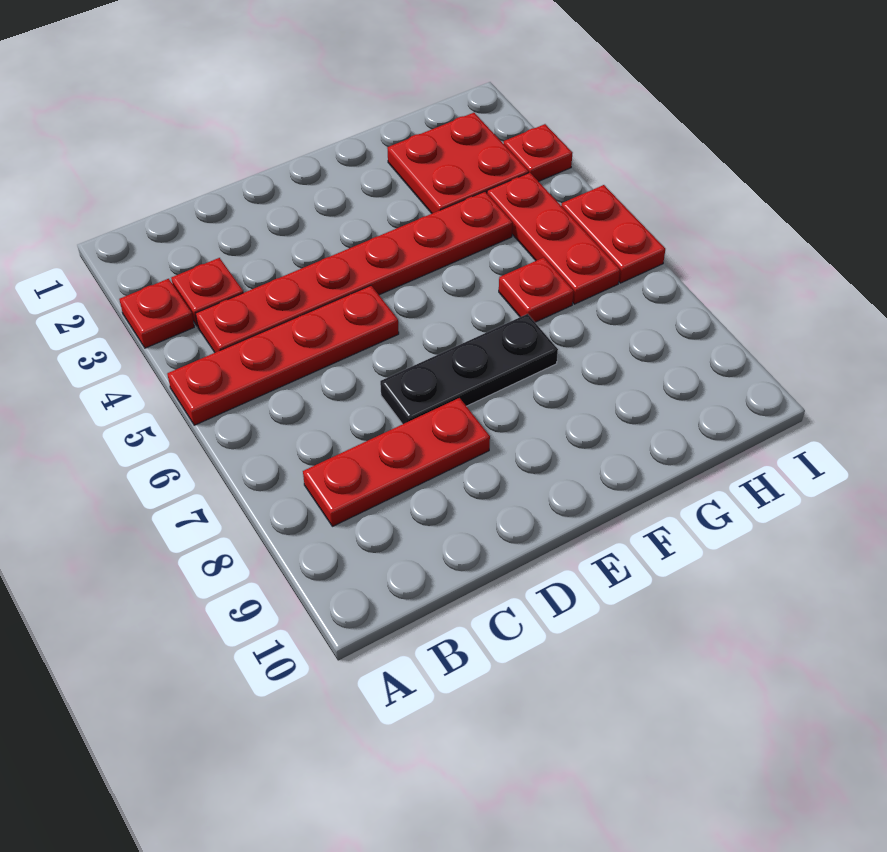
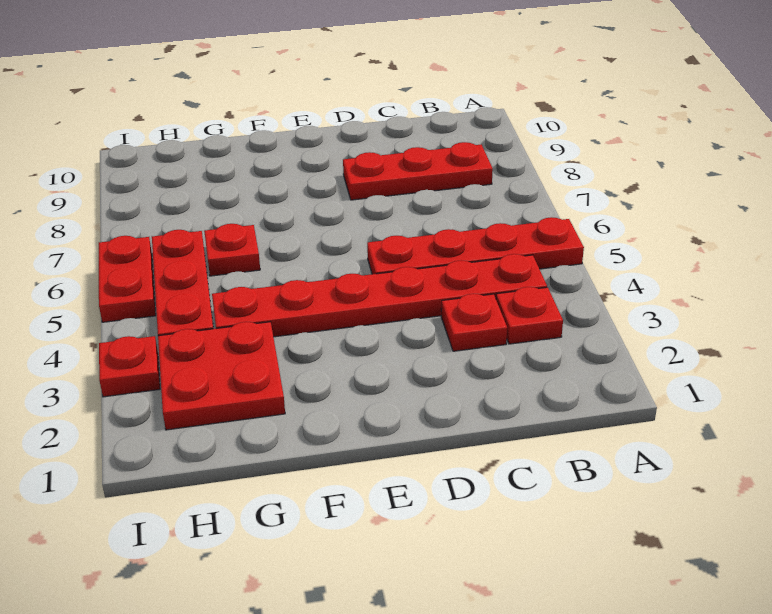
red 1x1 plate [119,279,194,348] -> red 1x1 plate moved to [441,294,507,351]
black 1x3 plate [380,314,558,424] -> none

